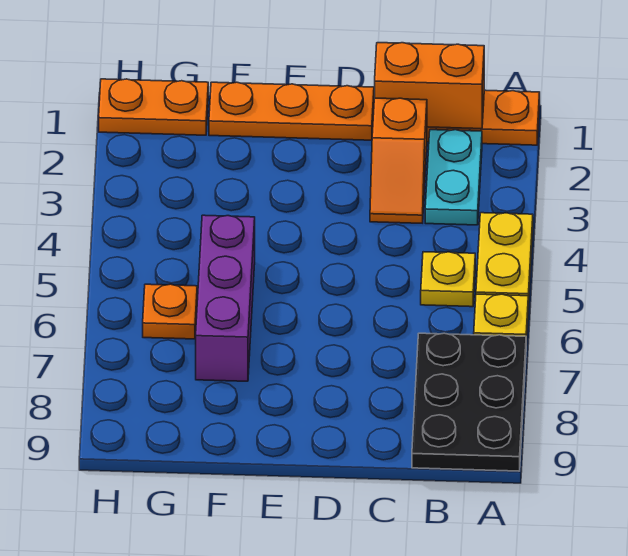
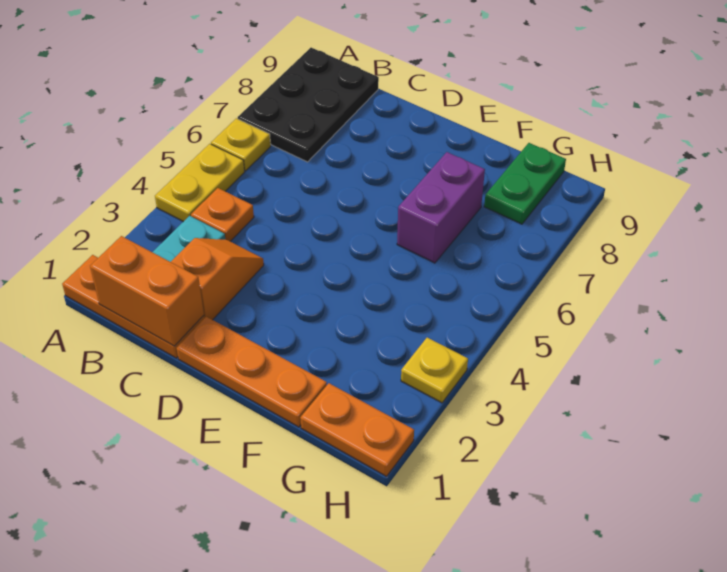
yellow 1x1 plate [421,252,475,307] -> yellow 1x1 plate moved to [401,338,468,403]
purple 1x3 brick [196,215,255,381] -> purple 1x2 brick [397,152,485,263]
orange 1x1 plate [143,284,197,339] -> orange 1x1 plate moved to [191,188,254,241]
none -> green 1x2 plate [484,143,566,224]

